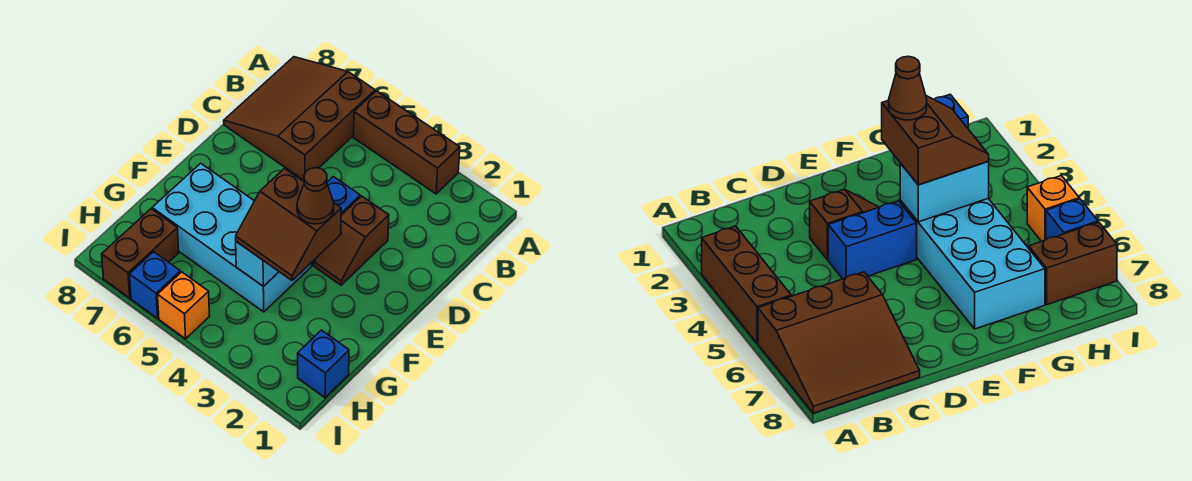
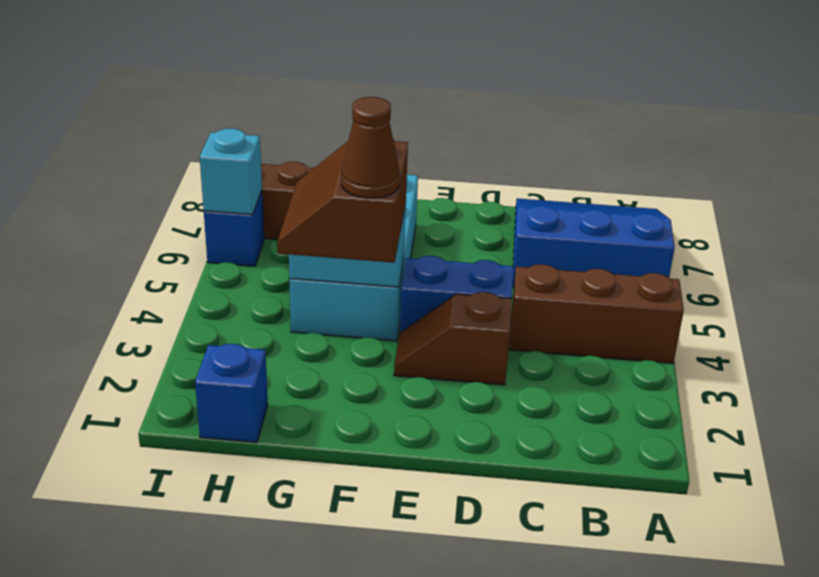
brown 1x3 brick [354,91,460,194] -> brown 1x3 brick turned to [509,264,684,363]
brown 3x3 slope [224,57,375,180] -> blue 3x3 slope [512,198,675,287]
orange 1x1 brick [158,272,210,339] -> none
none -> cyan 1x1 brick [200,128,262,215]

